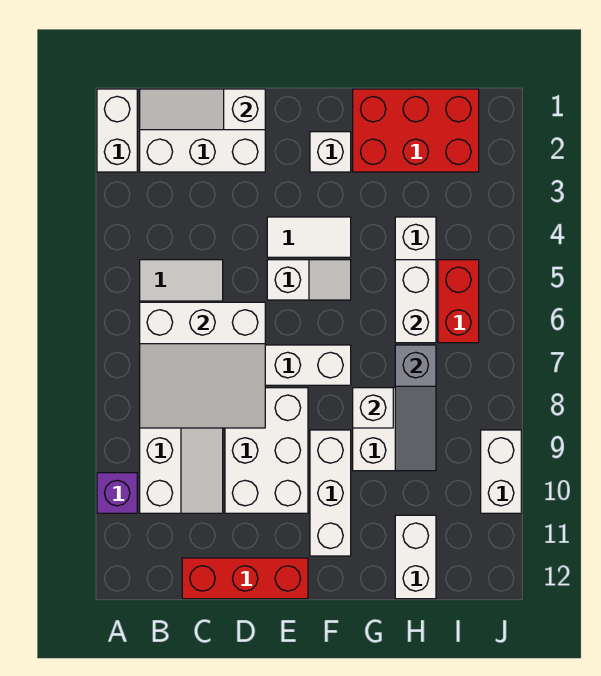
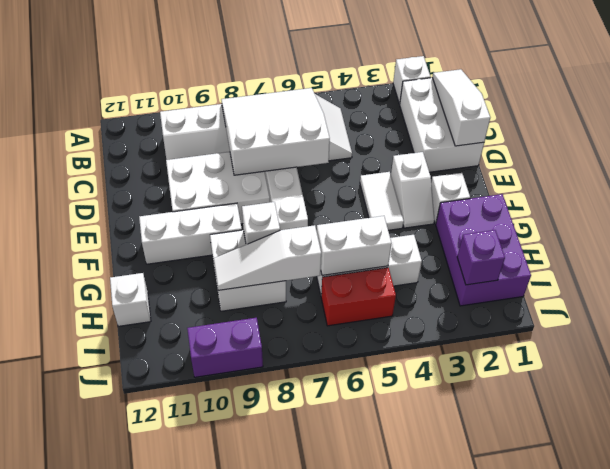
white 1x2 brick [97,89,137,172] -> white 1x1 brick [393,56,430,104]
purple 1x1 brick [97,473,137,513] -> purple 1x1 brick moved to [457,230,505,285]
white 3x3 slope [140,302,265,428] -> white 3x3 slope turned to [221,88,330,175]
red 1x3 brick [182,558,308,599] -> none
white 1x2 slope [267,260,351,300] -> white 1x2 slope moved to [391,152,435,228]
red 2x3 brick [353,89,479,172] -> purple 2x3 brick [436,194,531,306]
grey 1x3 slope [395,345,436,471] -> white 1x3 slope [214,225,321,290]
white 1x2 brick [395,515,436,599] -> white 1x1 brick [110,273,151,326]
white 1x2 brick [481,430,521,513] -> purple 1x2 brick [187,318,263,377]

